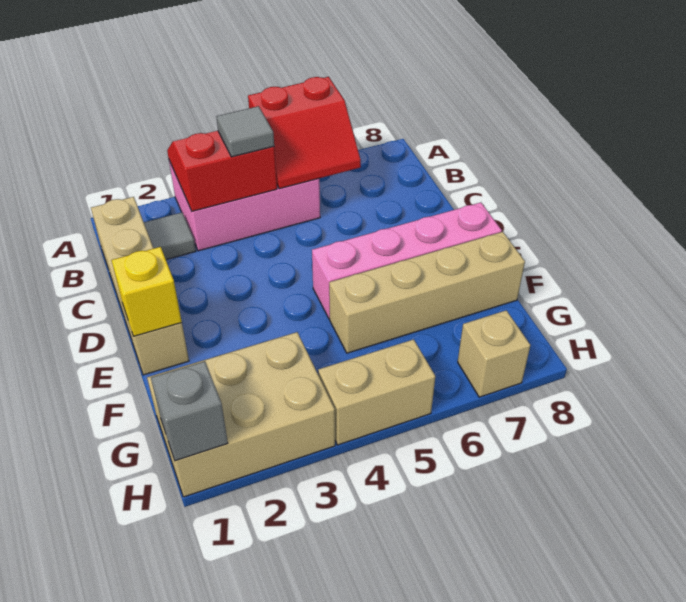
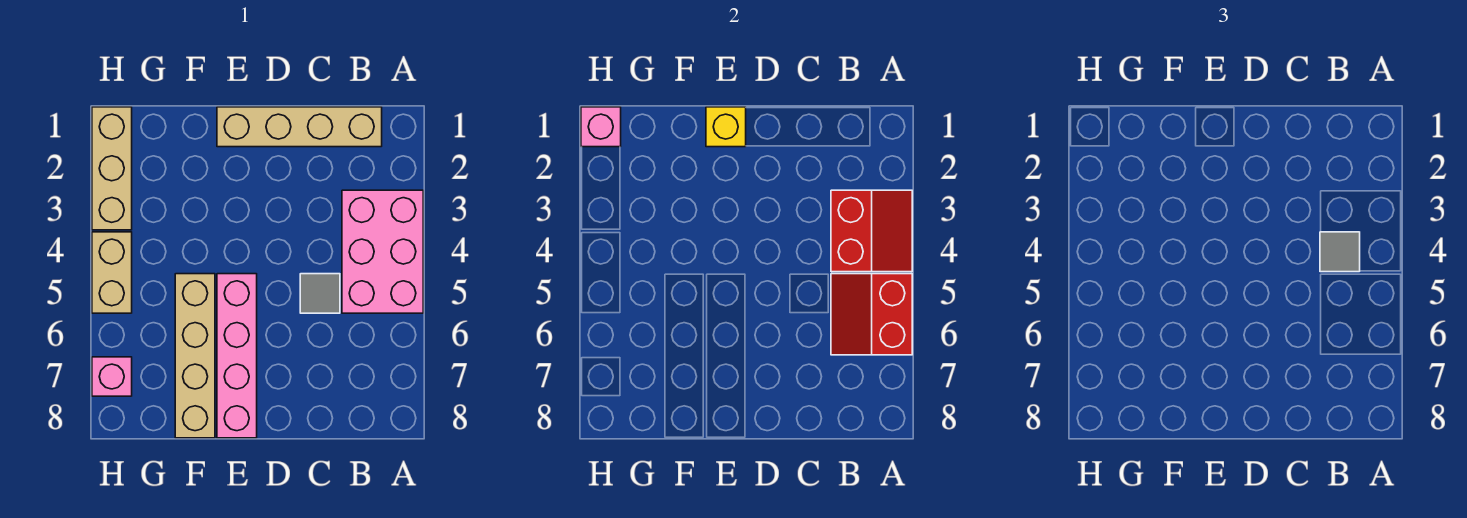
grey 1x1 tile [144,212,196,260] -> grey 1x1 tile moved to [300,274,340,313]
tan 2x3 brick [147,332,335,497] -> tan 1x3 brick [92,107,132,230]
grey 1x1 brick [151,361,228,461] -> pink 1x1 brick [581,107,621,147]
tan 1x1 brick [458,310,530,397] -> pink 1x1 brick [92,357,132,396]

